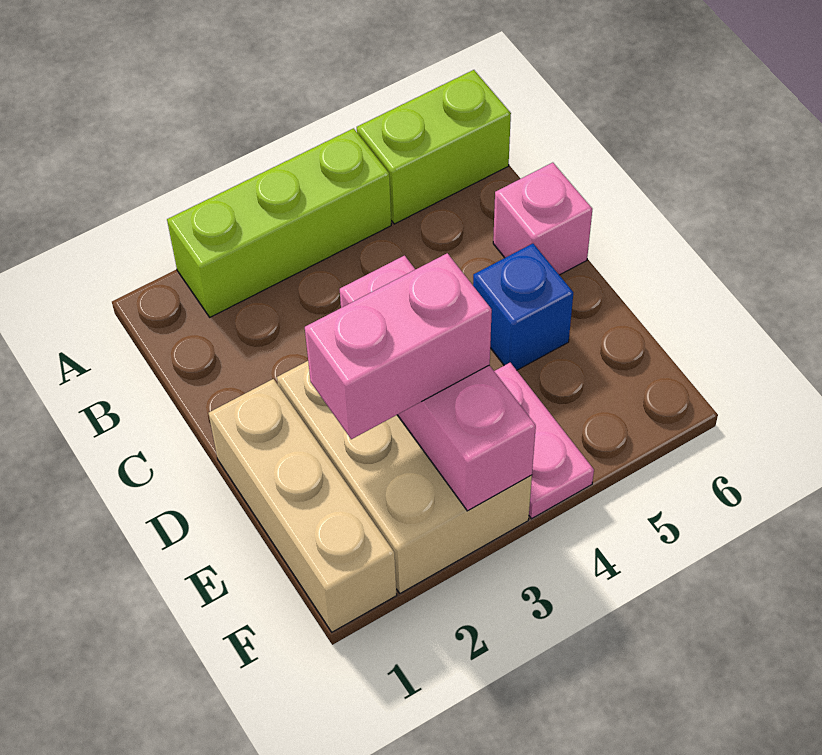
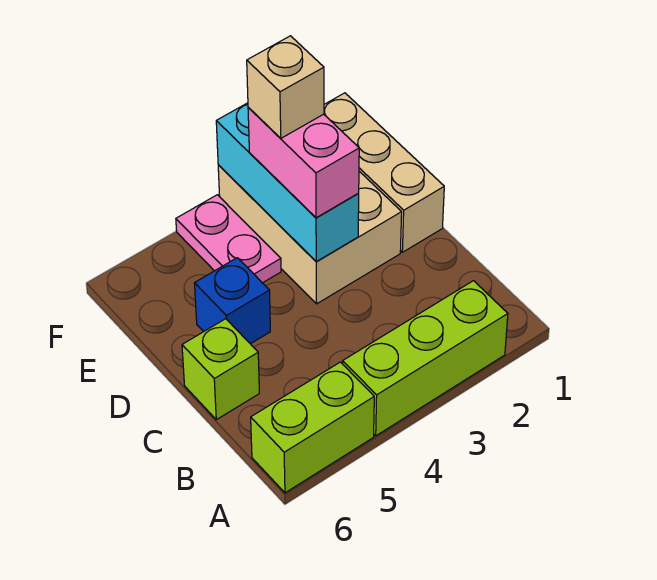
pink 1x1 brick [493,163,592,275] -> lime 1x1 brick [182,319,259,420]
pink 1x3 brick [340,256,536,511] -> cyan 1x3 brick [216,103,359,262]
pink 1x2 brick [305,253,492,439] -> pink 1x2 brick turned to [248,108,359,218]
none -> tan 1x1 brick [247,36,324,138]

